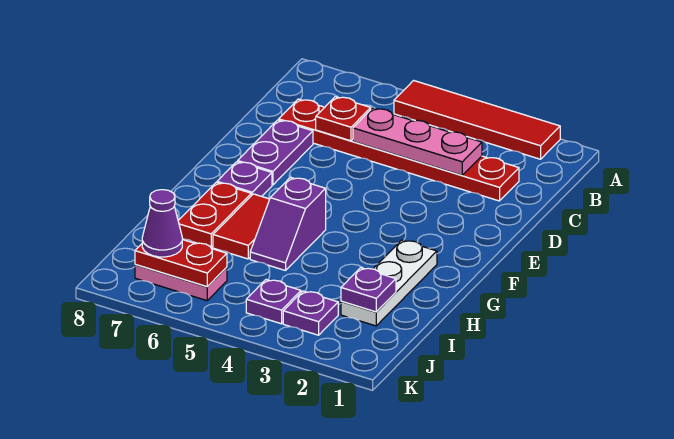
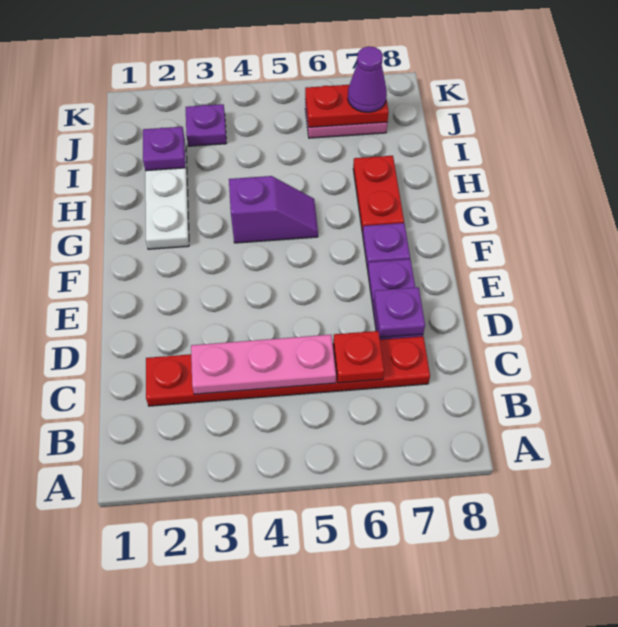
red 1x4 tile [394,81,560,159] -> none
purple 1x2 slope [250,177,326,271] -> purple 1x2 slope turned to [229,176,318,243]
red 1x2 tile [213,194,270,259] -> none
purple 1x1 plate [246,280,301,324] -> purple 1x1 plate moved to [374,287,425,338]

